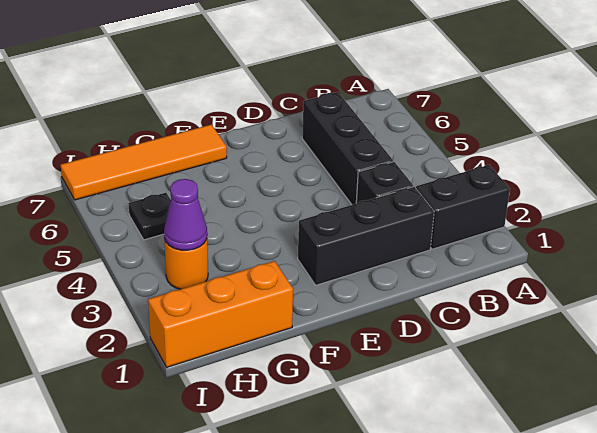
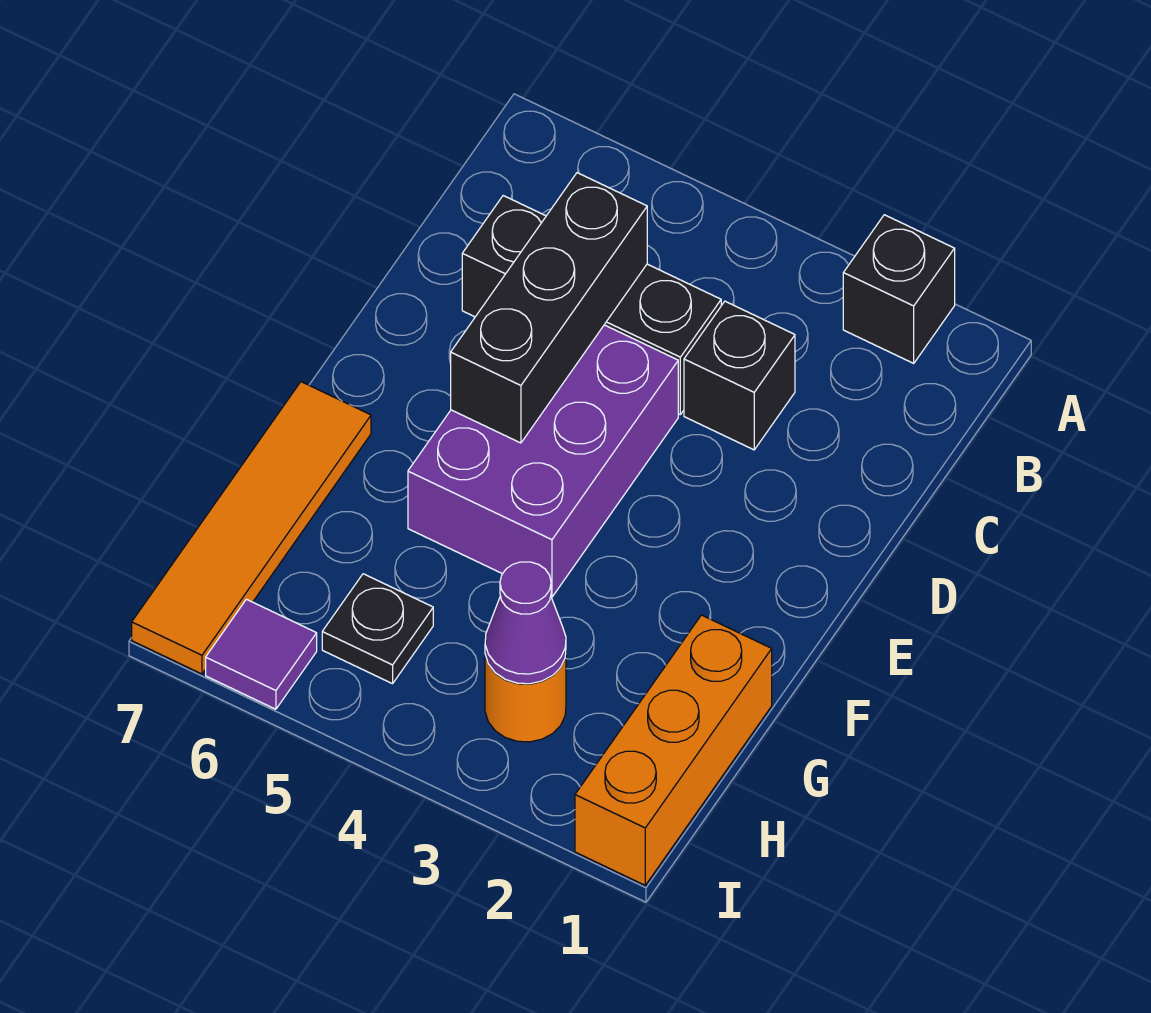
black 1x2 brick [416,165,510,249] -> black 1x1 brick [843,215,955,363]
black 1x3 brick [298,187,434,285] -> black 1x3 brick moved to [451,173,647,443]
none -> purple 2x3 brick [408,325,678,597]
none -> purple 1x1 tile [206,599,317,709]

